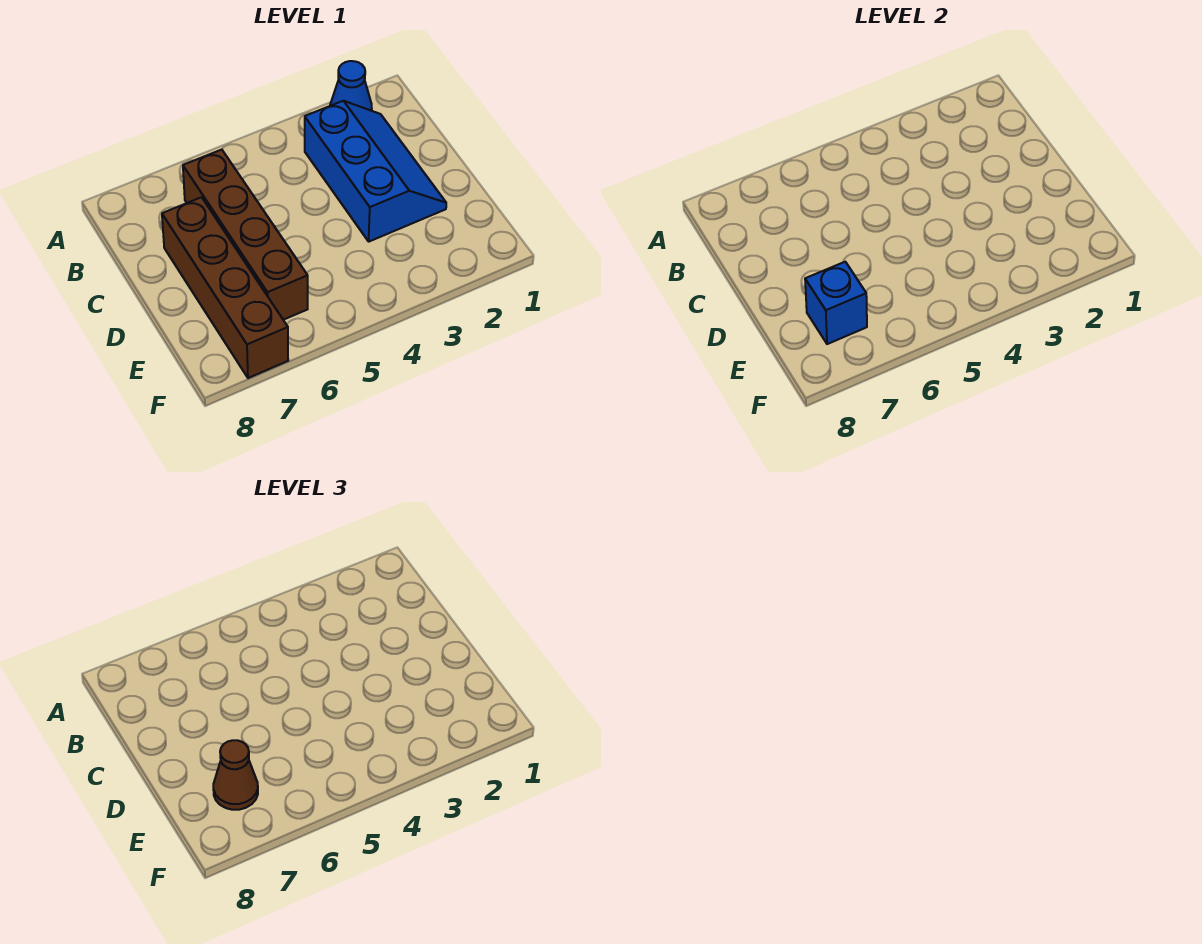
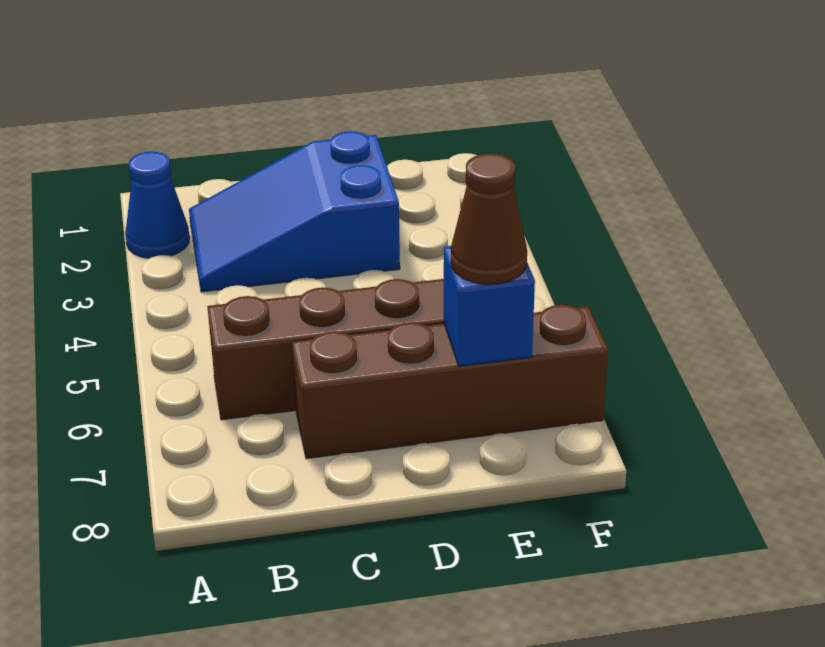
blue 2x3 slope [305,101,446,242] -> blue 2x3 slope turned to [189,131,400,292]

